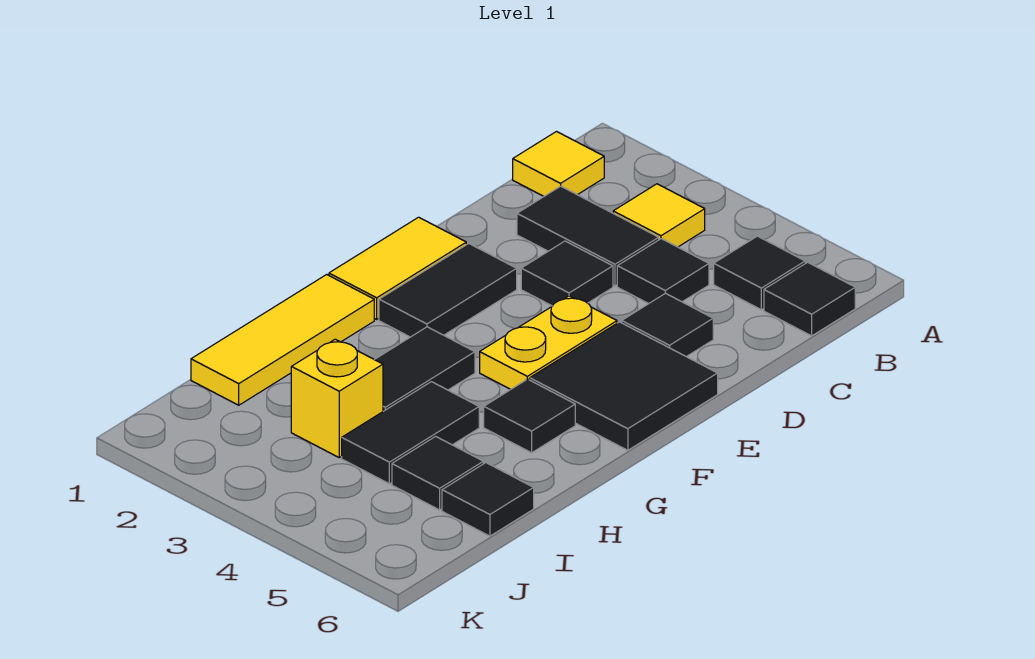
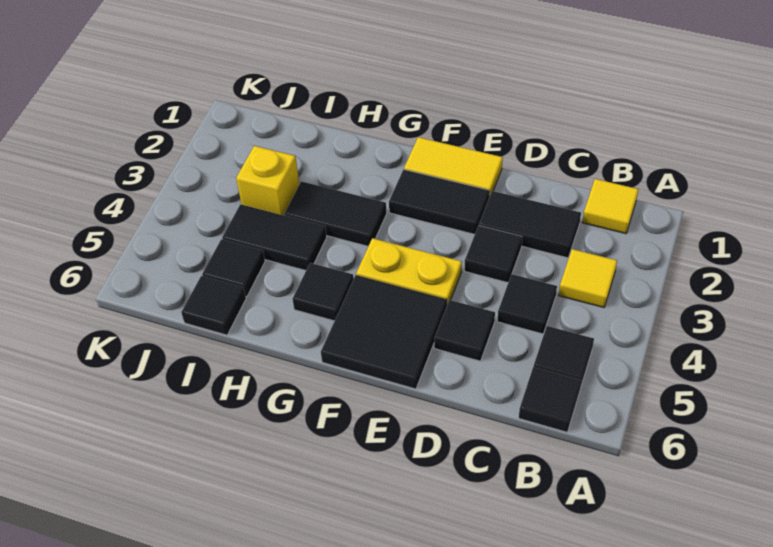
black 1x2 tile [517,186,659,286] -> black 1x2 tile turned to [479,191,581,258]
yellow 1x3 tile [191,274,374,405] -> none

